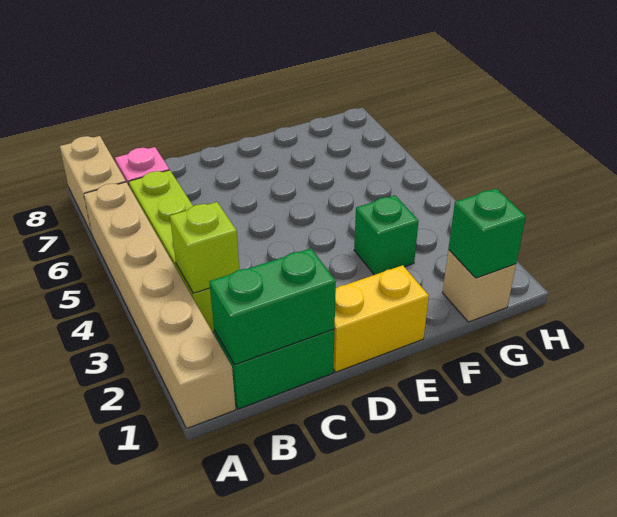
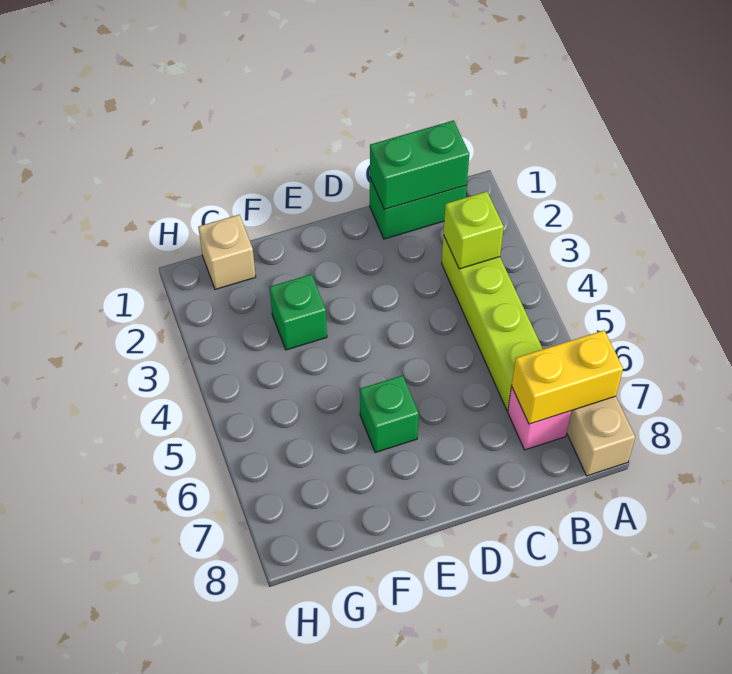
tan 1x6 brick [84,182,236,429] -> none
yellow 1x2 brick [333,265,429,372] -> yellow 1x2 brick moved to [512,330,623,424]
green 1x1 brick [449,189,526,278] -> green 1x1 brick moved to [360,375,419,453]

